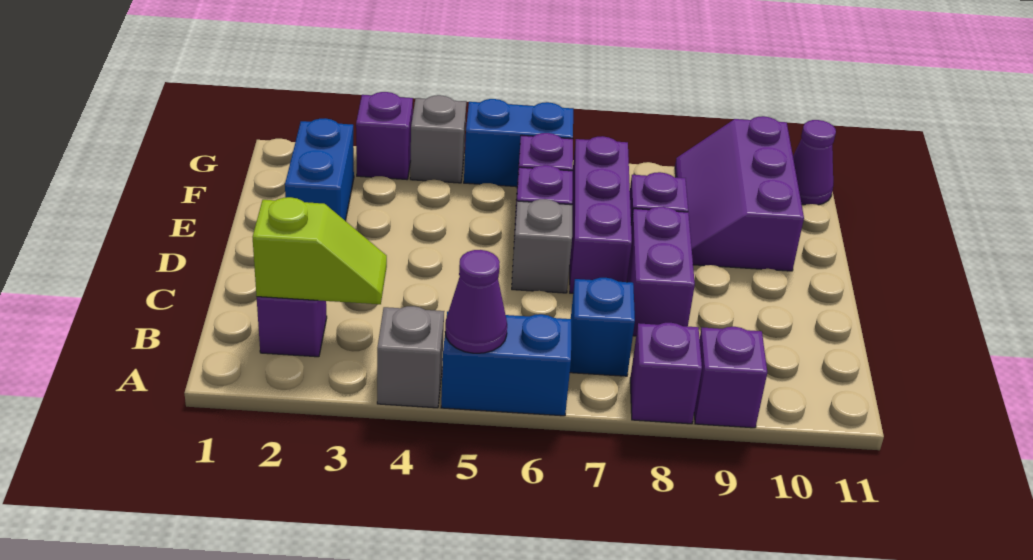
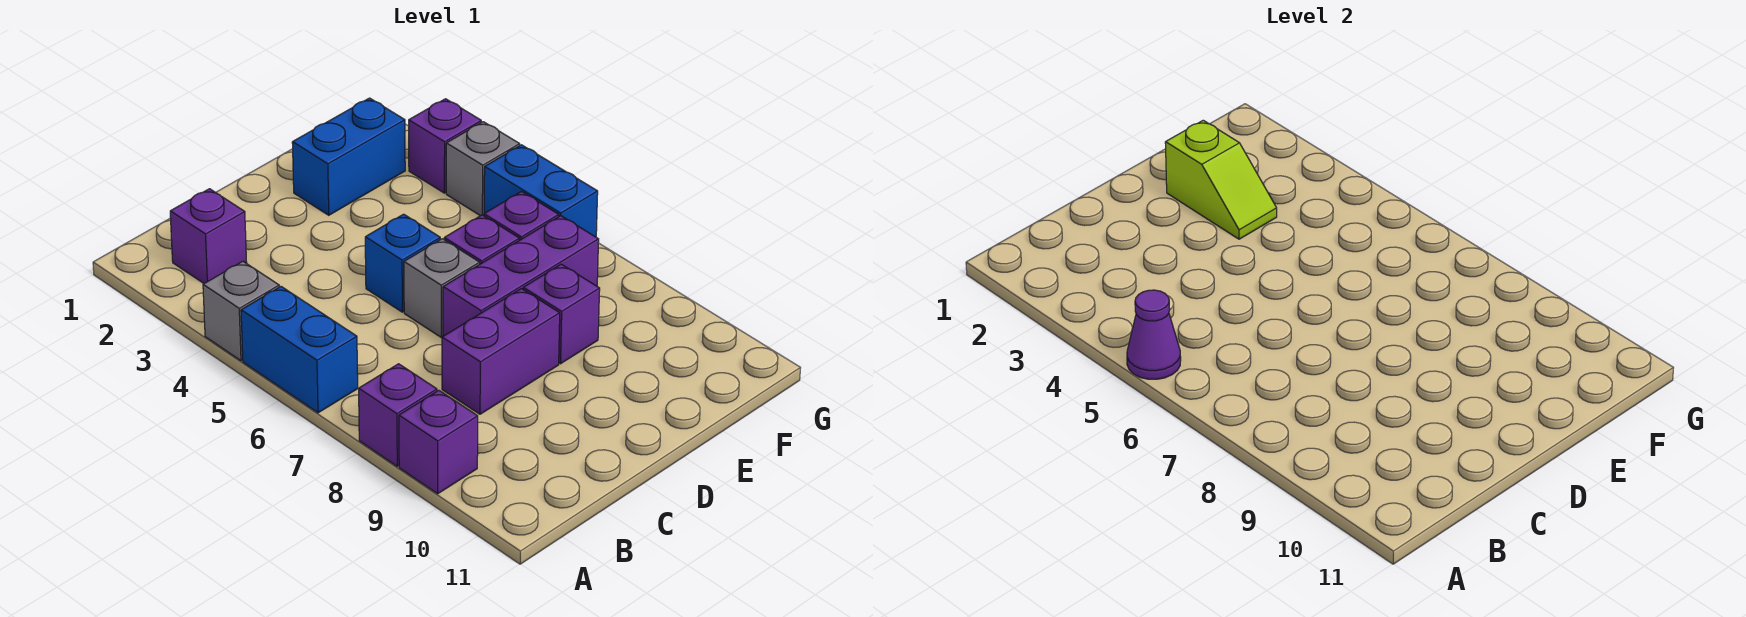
lime 1x2 slope [253,197,387,304] -> lime 1x2 slope moved to [1165,120,1277,239]
blue 1x1 brick [570,278,635,376] -> blue 1x1 brick moved to [365,214,440,312]
purple 2x3 slope [675,116,804,271] -> none
purple 1x1 cone [793,120,836,205] -> none

